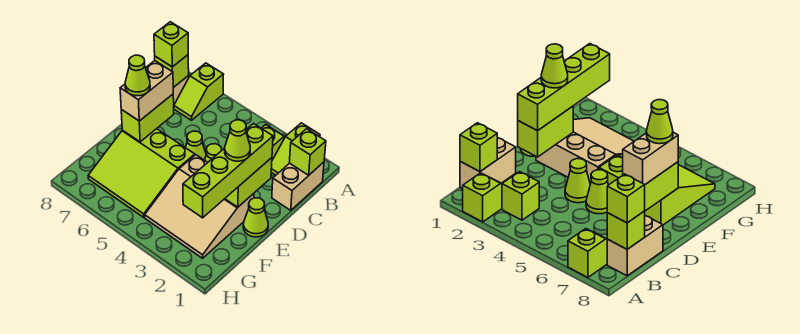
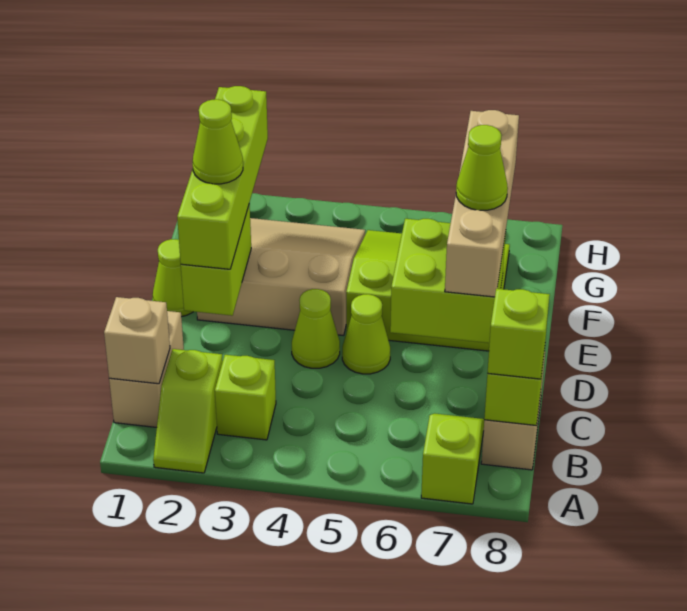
lime 1x2 slope [271,123,320,175] -> lime 1x2 slope turned to [153,349,223,473]
lime 1x1 brick [289,129,326,175] -> tan 1x1 brick [104,297,170,384]
lime 1x2 brick [121,94,174,142] -> lime 2x2 brick [390,219,506,343]
tan 1x2 brick [120,61,173,121] -> tan 1x4 brick [445,110,519,297]

